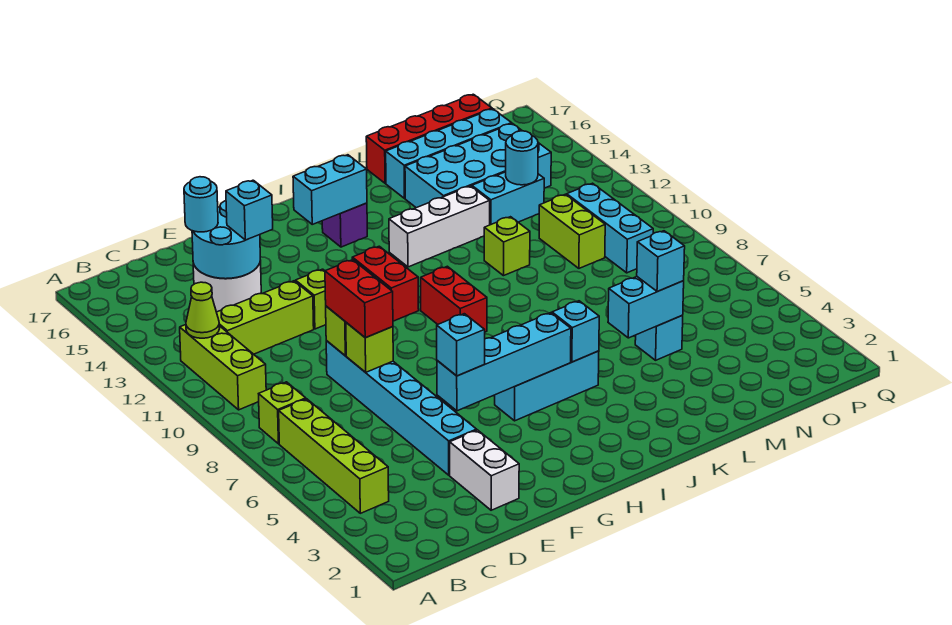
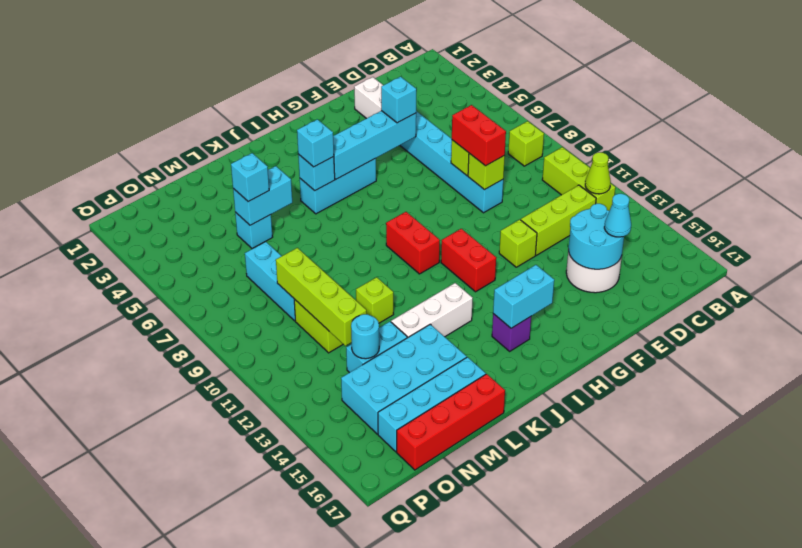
lime 1x4 brick [279,399,389,513] -> lime 1x4 brick moved to [276,248,366,346]
cyan 1x1 round brick [184,177,218,232] -> cyan 1x1 cone [604,194,631,237]
cyan 1x1 brick [226,180,273,240] -> cyan 1x1 brick moved to [297,119,334,167]
cyan 1x3 brick [567,183,653,273] -> cyan 1x3 brick moved to [245,242,295,321]

